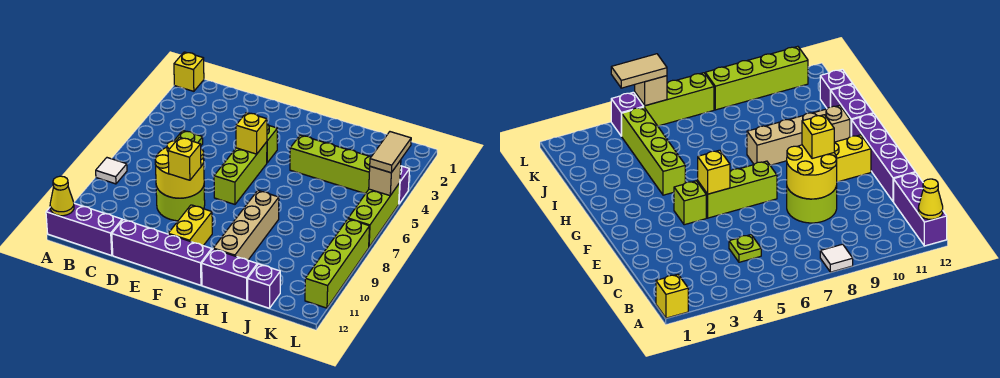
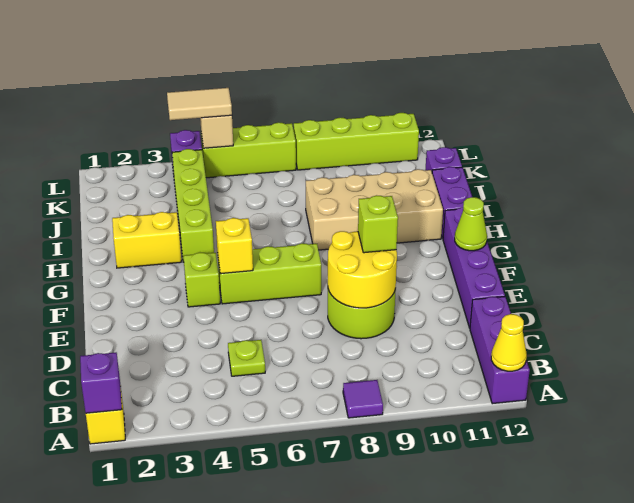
none -> purple 1x1 brick [80,353,122,413]
white 1x1 tile [96,158,127,184] -> purple 1x1 tile [343,380,383,418]
yellow 1x1 brick [168,137,201,180] -> lime 1x1 brick [358,195,398,253]
yellow 1x2 brick [168,205,212,246] -> yellow 1x2 brick moved to [112,212,181,268]
none -> lime 1x1 cone [455,197,487,251]
tan 1x4 brick [213,191,279,260] -> tan 2x4 brick [306,169,443,250]

